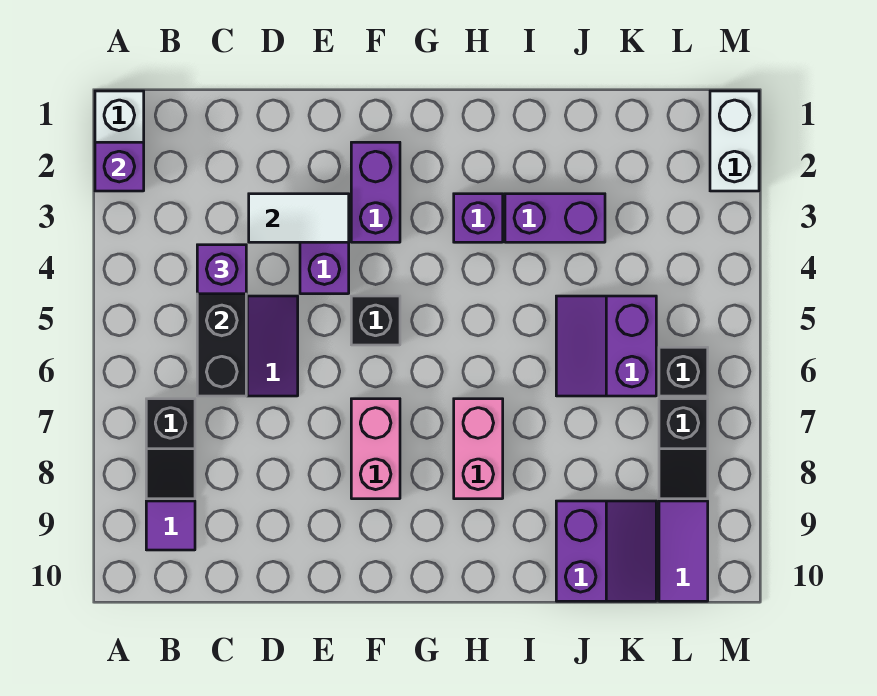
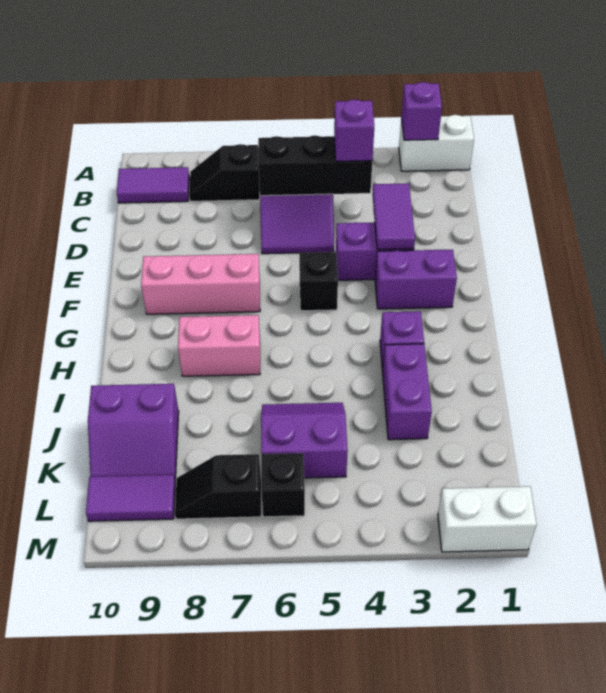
purple 1x1 tile [146,501,195,550] -> purple 1x2 tile [117,167,189,203]
white 1x2 tile [249,194,349,242] -> purple 1x2 tile [372,183,415,249]
pink 1x2 brick [351,399,400,499] -> pink 1x3 brick [141,254,260,314]

